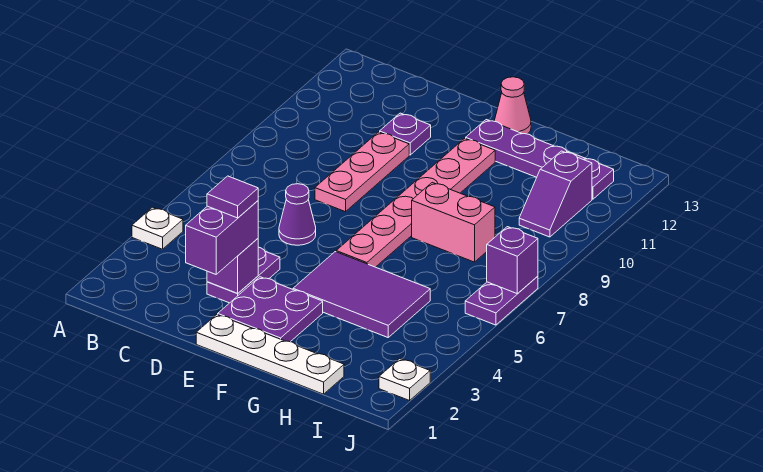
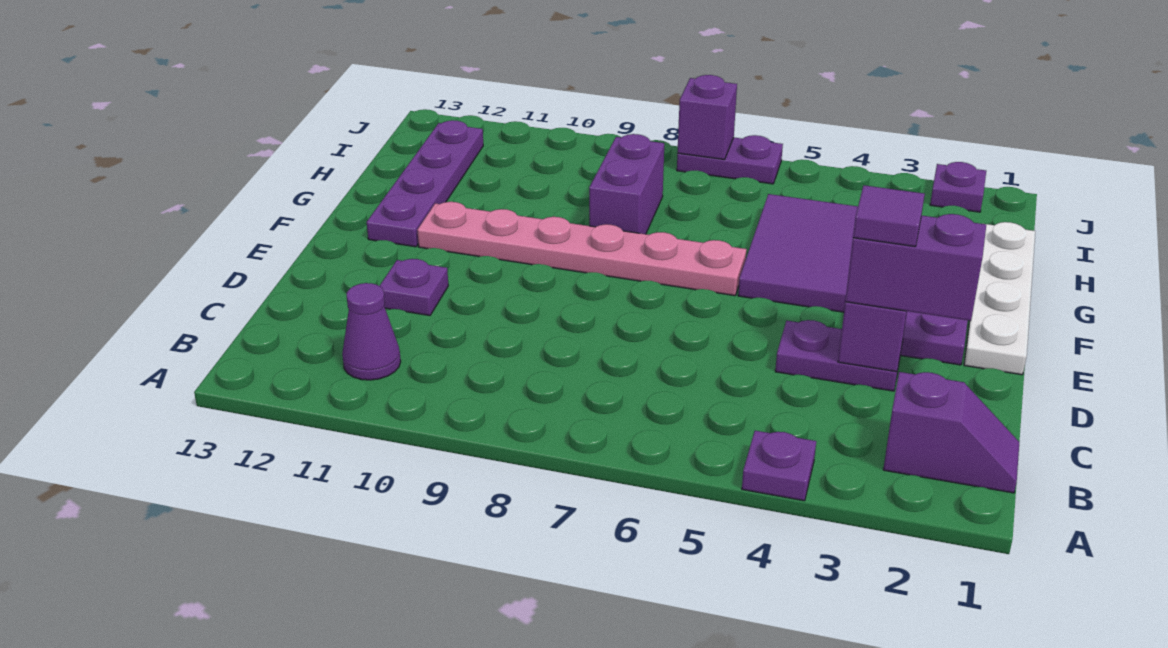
white 1x1 plate [132,207,183,249] -> purple 1x1 plate [742,431,816,501]
purple 1x1 cone [279,184,316,245] -> purple 1x1 cone moved to [342,283,401,380]
pink 1x3 plate [315,132,409,212] -> none
pink 1x1 cone [495,77,531,134] -> none
pink 1x2 brick [412,182,495,262] -> purple 1x2 brick [589,134,664,234]
purple 1x2 slope [519,151,592,237] -> purple 1x2 slope moved to [883,372,1019,493]
white 1x1 plate [379,359,430,401] -> purple 1x1 plate [930,162,986,212]

